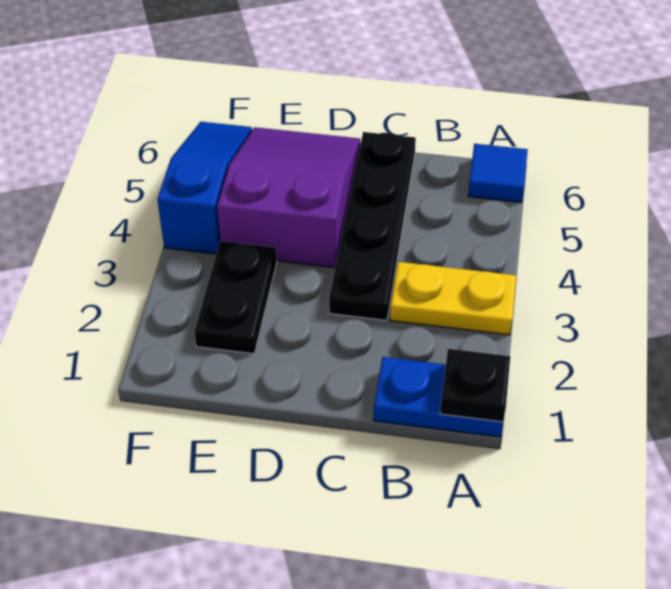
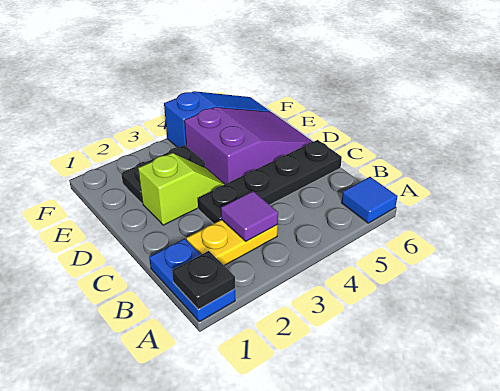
yellow 1x2 plate [390,262,516,335] -> yellow 1x2 plate turned to [186,220,278,266]
none -> purple 1x1 tile [221,191,278,241]
none -> lime 1x2 slope [138,153,225,225]

